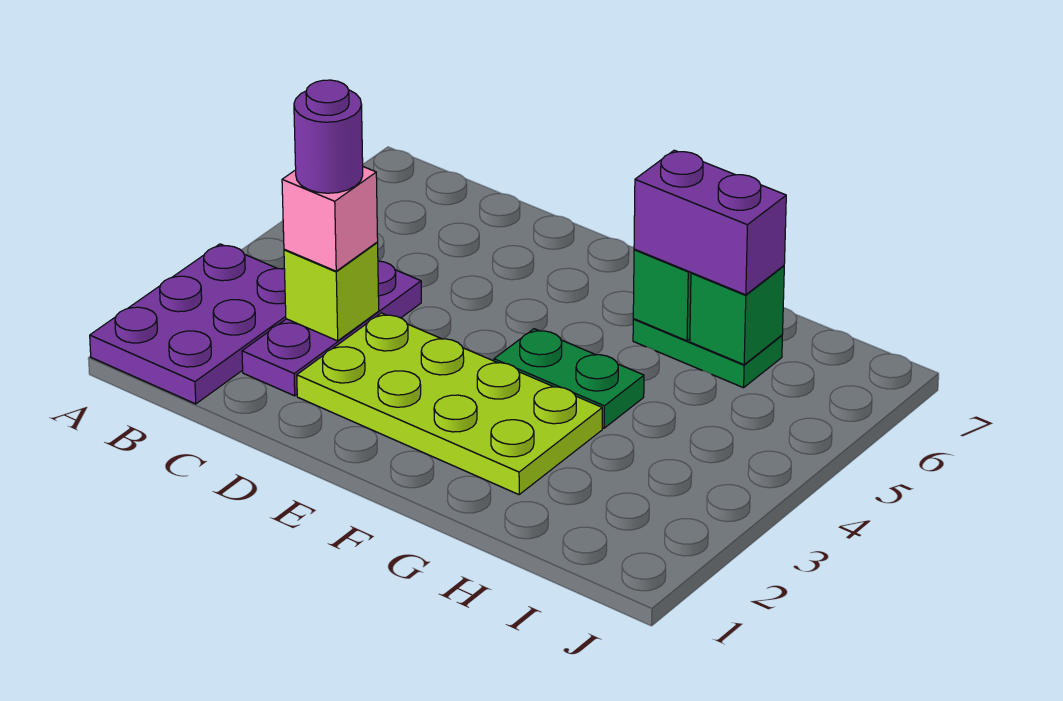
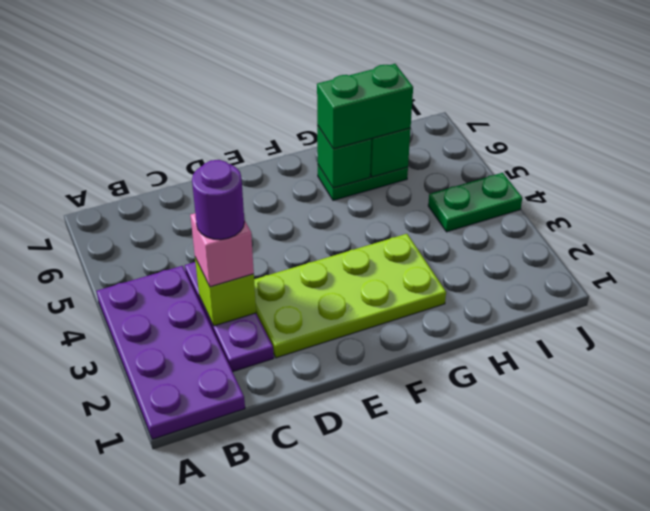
purple 2x3 plate [90,244,286,404] -> purple 2x4 plate [97,266,245,439]
green 1x2 plate [494,329,644,428] -> green 1x2 plate moved to [428,173,522,232]
purple 1x2 brick [634,150,786,295] -> green 1x2 brick [317,64,413,149]

